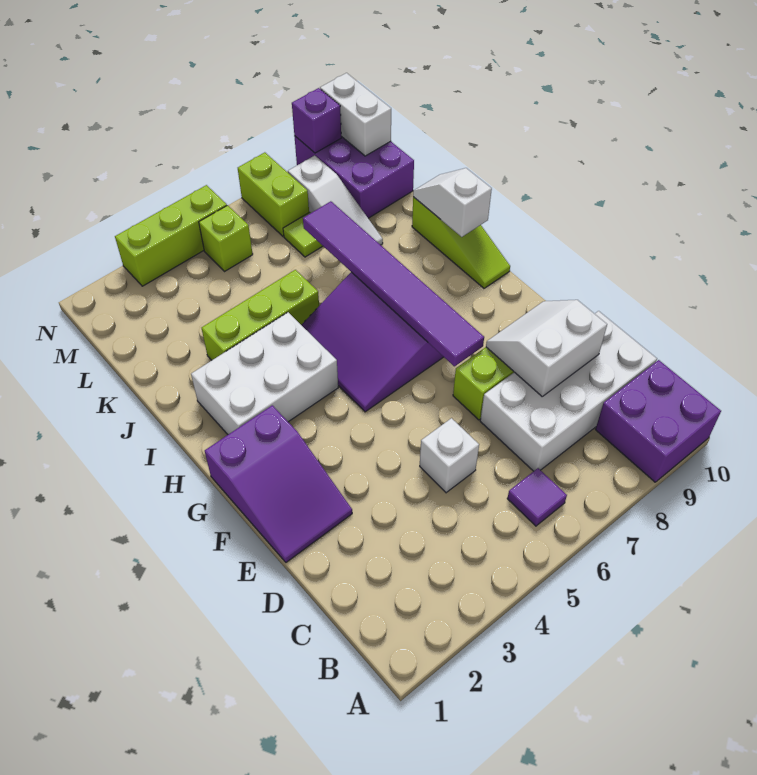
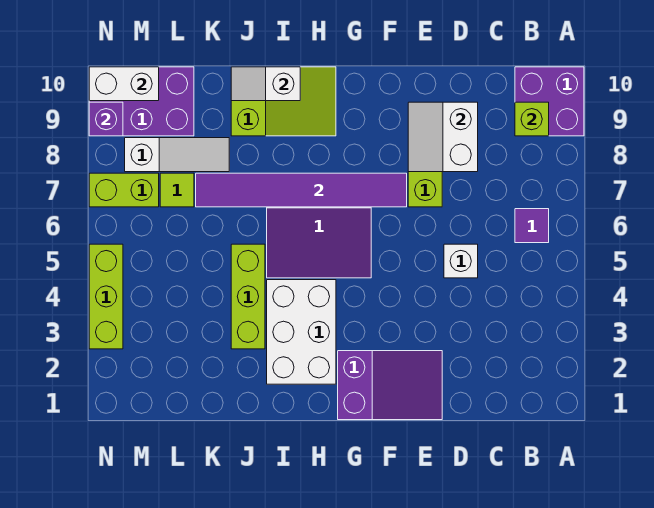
white 2x4 brick [480,311,657,471] -> none
lime 1x3 slope [412,197,510,288] -> lime 2x3 slope [231,67,336,136]
lime 1x1 brick [199,205,253,271] -> lime 1x1 brick moved to [515,102,549,136]

